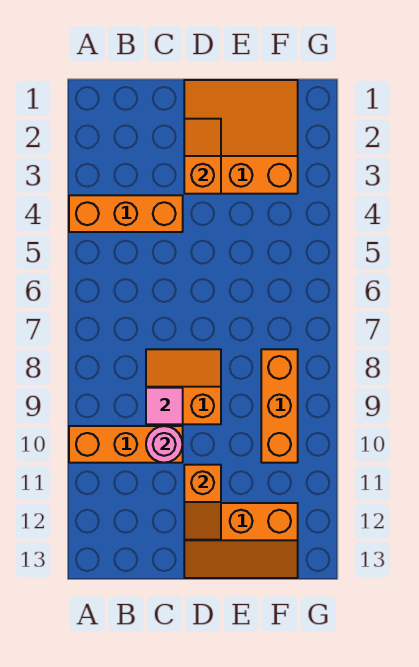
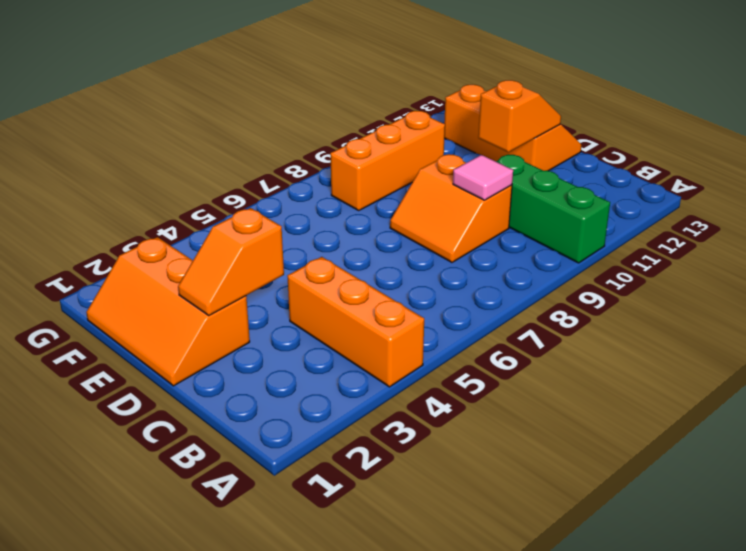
orange 1x3 brick [69,426,183,463] -> green 1x3 brick [496,155,610,263]
pink 1x1 round brick [146,426,182,463] -> none
orange 3x3 slope [184,80,298,194] -> orange 2x3 slope [86,237,250,386]

